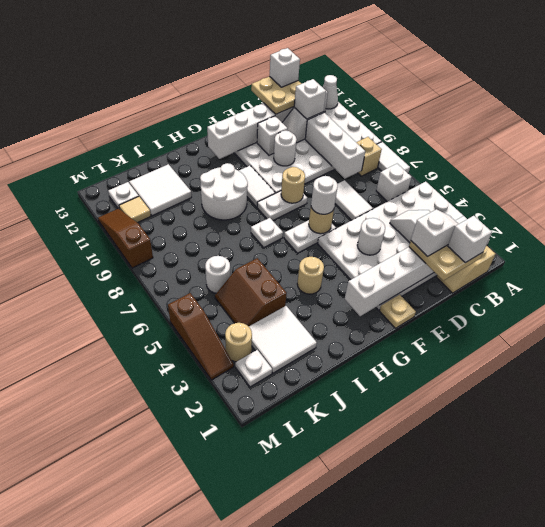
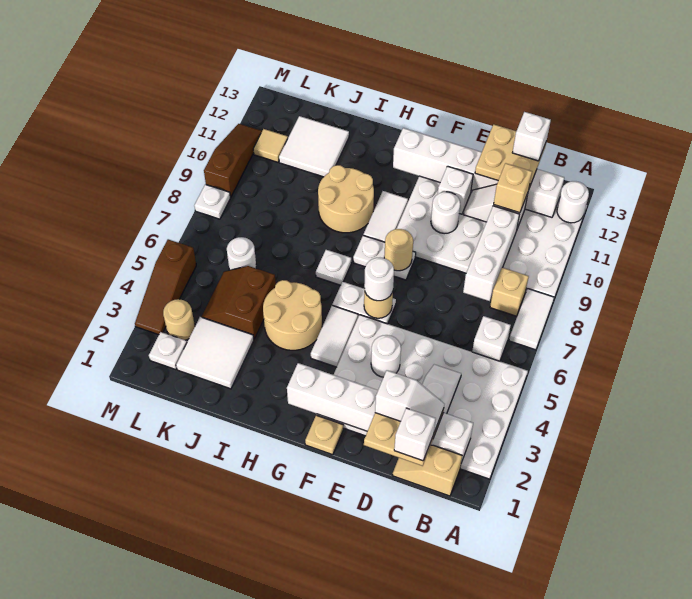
white 1x1 cone [323,75,338,109] -> white 1x1 round brick [557,181,589,223]
white 1x1 brick [294,79,326,119] -> tan 1x1 brick [494,163,532,213]
white 1x2 tile [335,180,373,220] -> white 1x2 tile moved to [311,306,358,367]
tan 1x1 round brick [297,257,324,294] -> tan 2x2 round brick [263,280,322,350]
white 2x2 round brick [200,163,248,220] -> tan 2x2 round brick [318,165,374,233]
white 1x1 plate [108,182,139,209] -> white 1x1 plate moved to [194,184,230,219]

